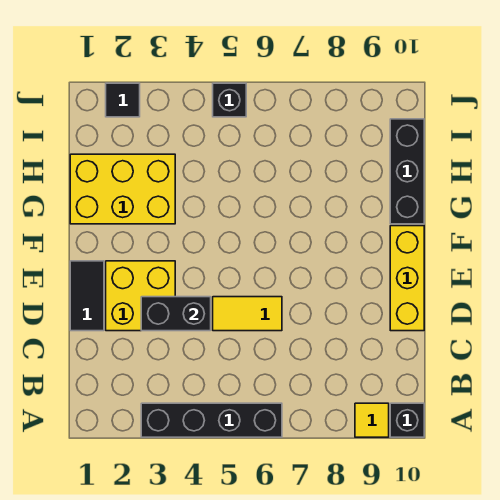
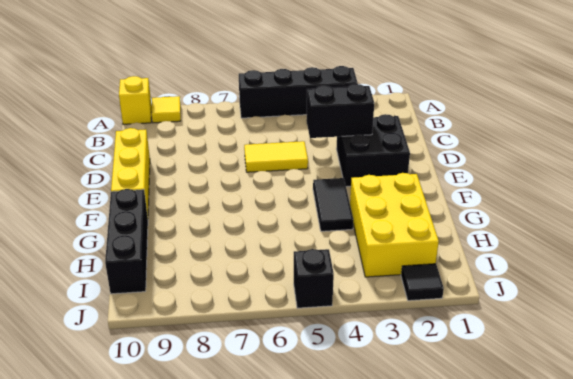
black 1x1 brick [390,403,424,437] -> yellow 1x1 brick [119,76,152,124]
black 1x2 tile [70,261,104,331] -> black 1x2 tile moved to [313,178,353,231]
yellow 2x2 brick [106,261,175,331] -> black 2x2 brick [336,114,410,187]
yellow 2x3 brick [70,154,175,224] -> yellow 2x3 brick turned to [350,173,439,277]

